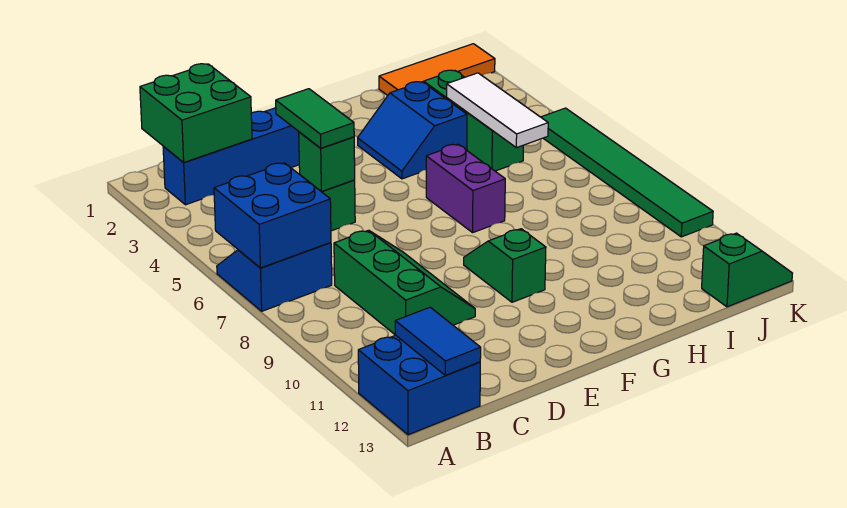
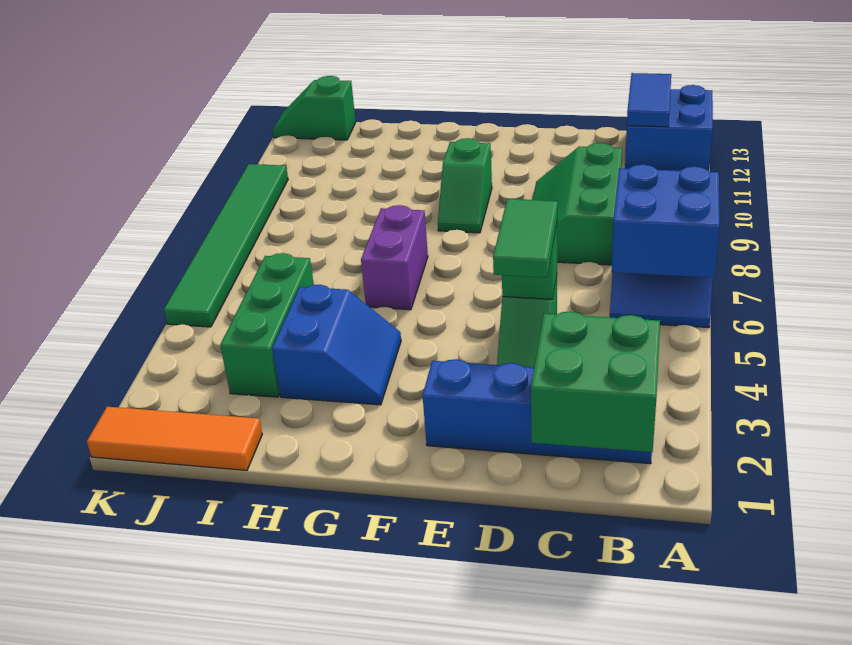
white 1x3 tile [447,73,548,148] -> none

